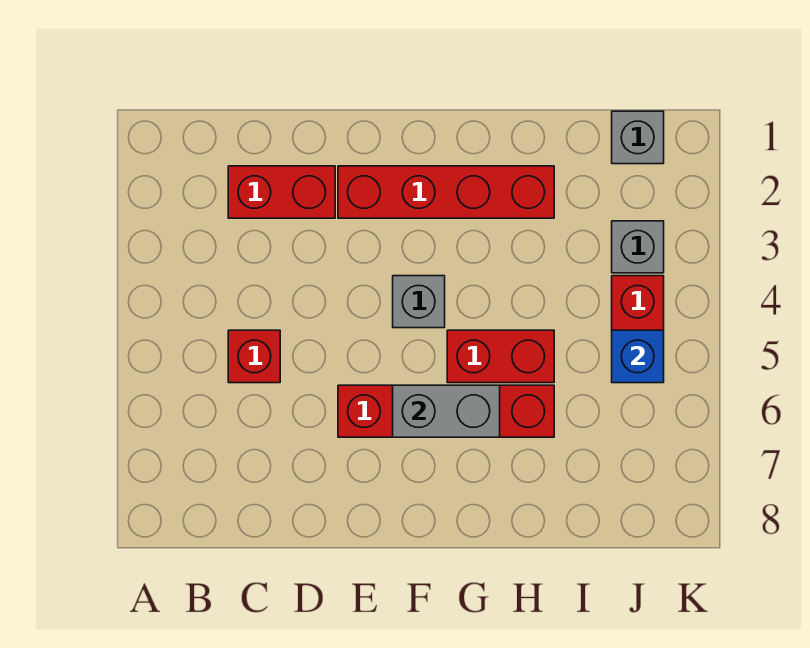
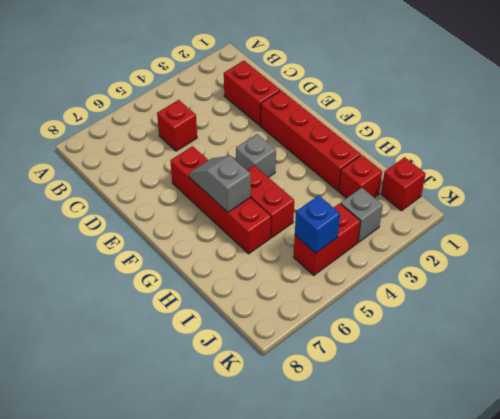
grey 1x2 brick [393,385,500,437] -> grey 1x2 slope [189,156,251,212]
none -> red 1x1 brick [339,155,382,198]
grey 1x1 brick [612,111,664,164] -> red 1x1 brick [381,157,426,211]

